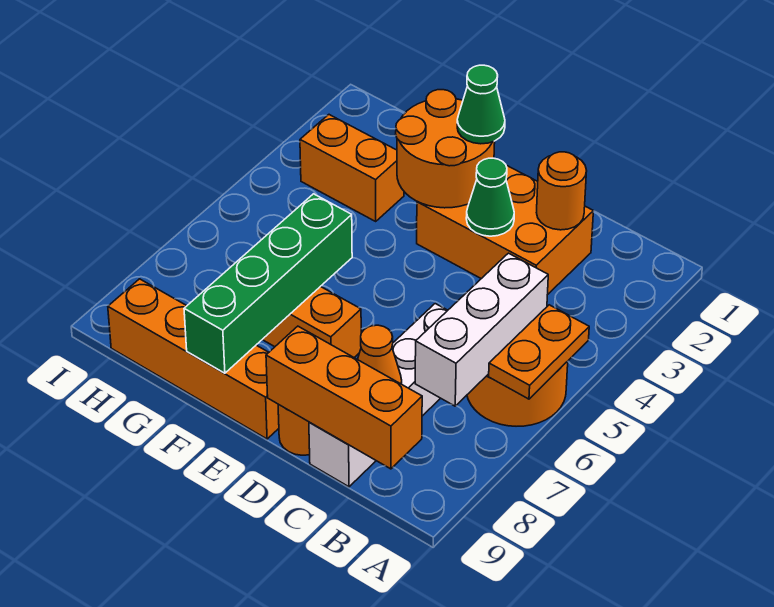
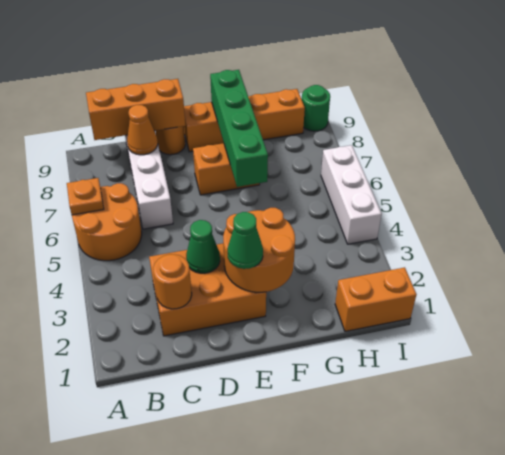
orange 1x2 plate [489,305,589,399] -> orange 1x1 plate [67,178,104,215]
white 1x3 brick [415,253,548,406] -> white 1x3 brick moved to [321,145,382,244]
orange 1x2 brick [300,115,404,221] -> orange 1x2 brick moved to [335,267,417,331]
none -> green 1x1 round brick [302,85,330,131]

